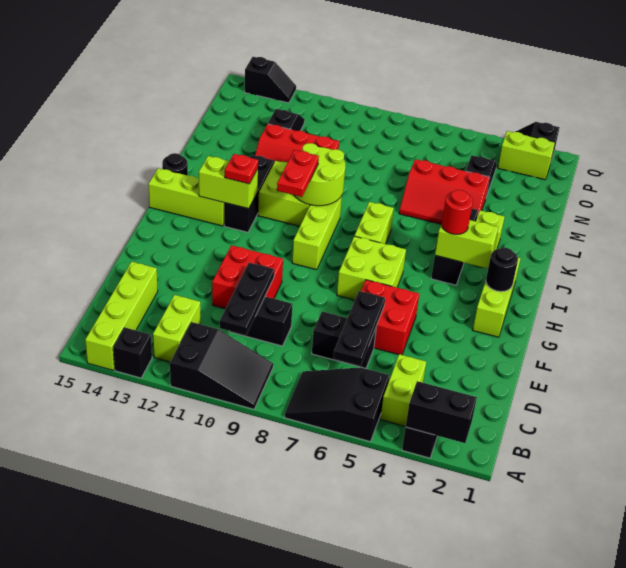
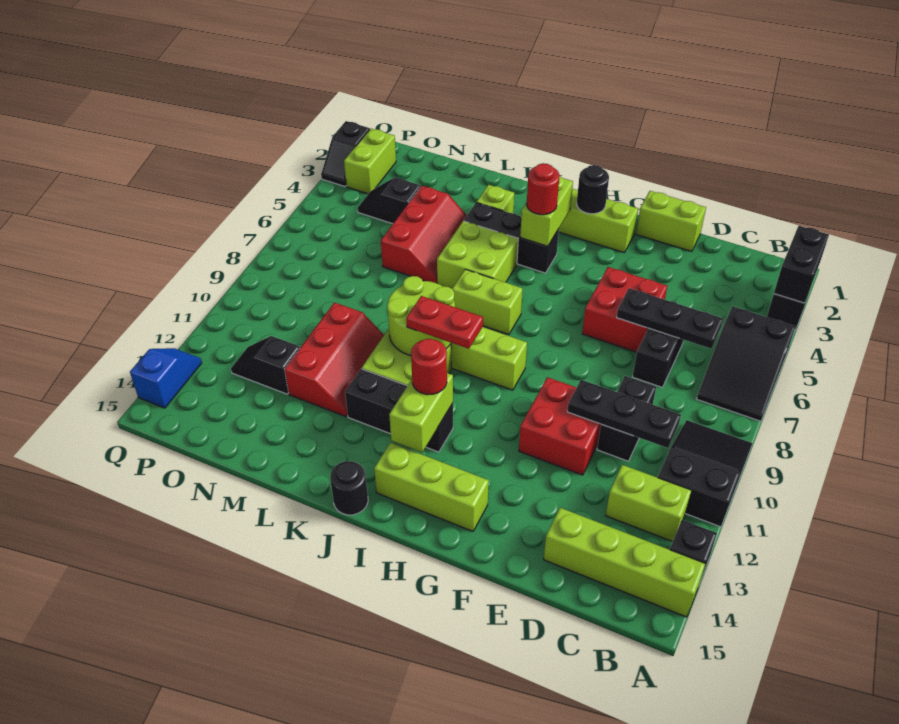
lime 1x2 brick [380,354,426,427] -> lime 1x2 brick moved to [636,191,706,252]
lime 2x2 brick [337,236,406,300] -> lime 2x2 brick moved to [437,221,518,289]
red 1x1 plate [225,154,258,184] -> red 1x1 round brick [411,339,447,395]
lime 1x3 brick [148,168,224,226] -> lime 1x3 brick turned to [374,443,489,531]
black 1x2 slope [244,57,296,103] -> blue 1x2 slope [130,348,202,408]

